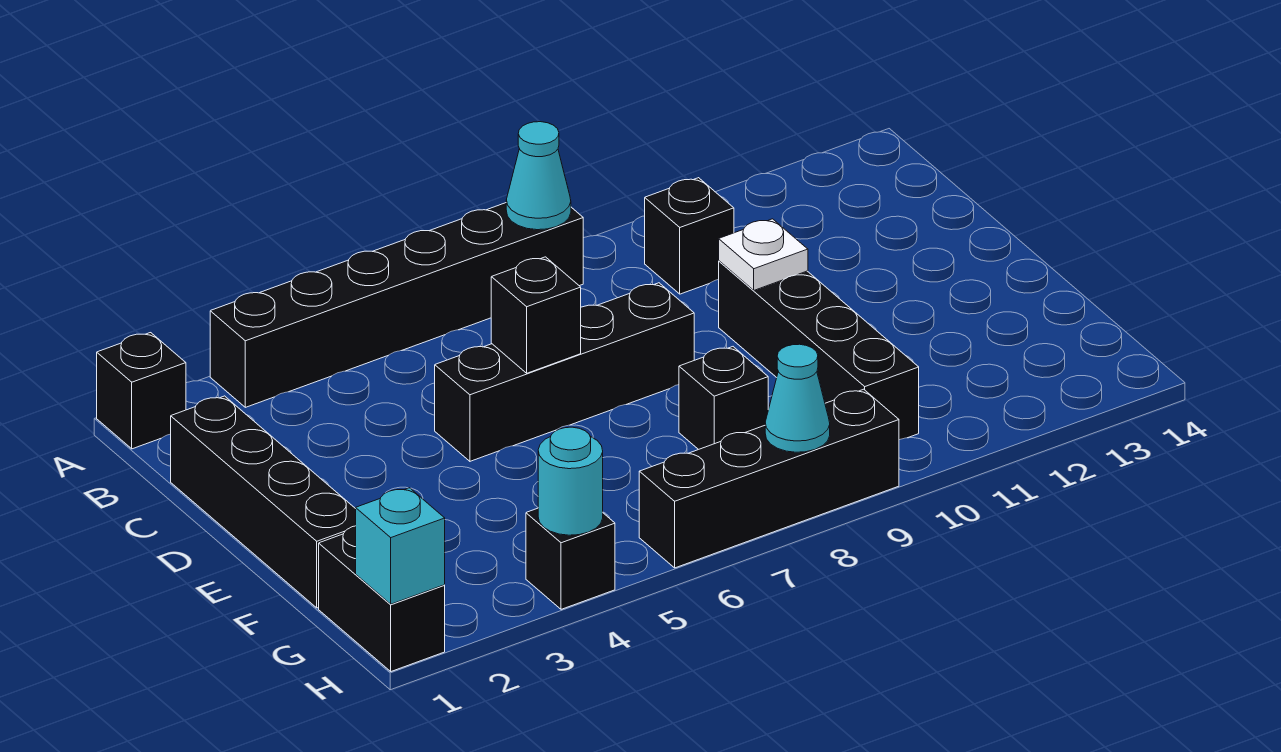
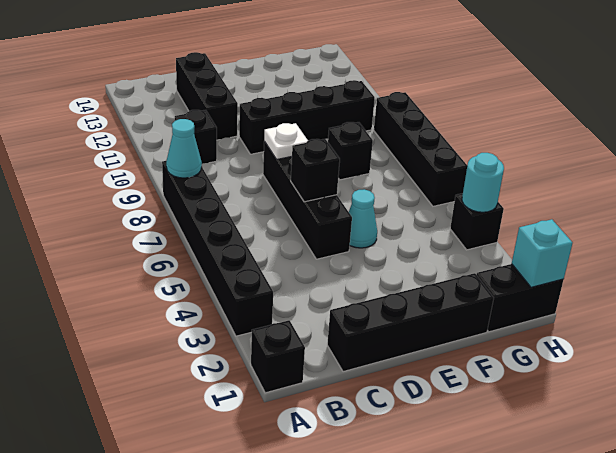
none -> black 1x3 brick [176,52,238,140]
white 1x1 plate [719,219,808,290] -> white 1x1 plate moved to [264,123,308,159]
cyan 1x1 cone [765,344,830,452] -> cyan 1x1 cone moved to [349,189,377,248]

